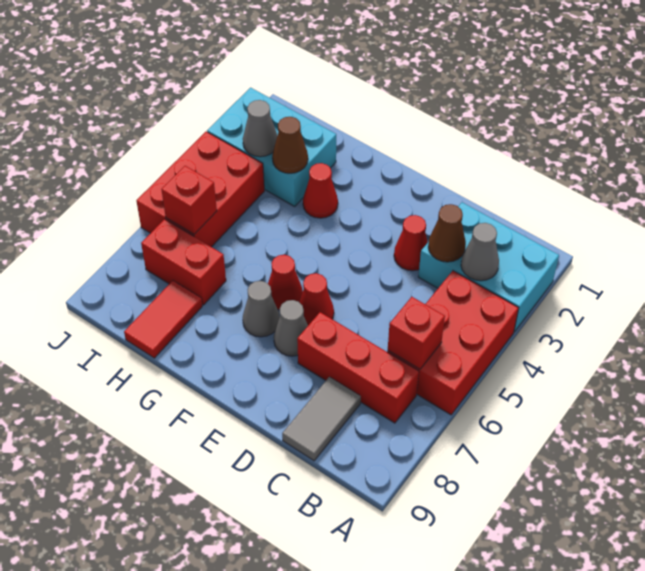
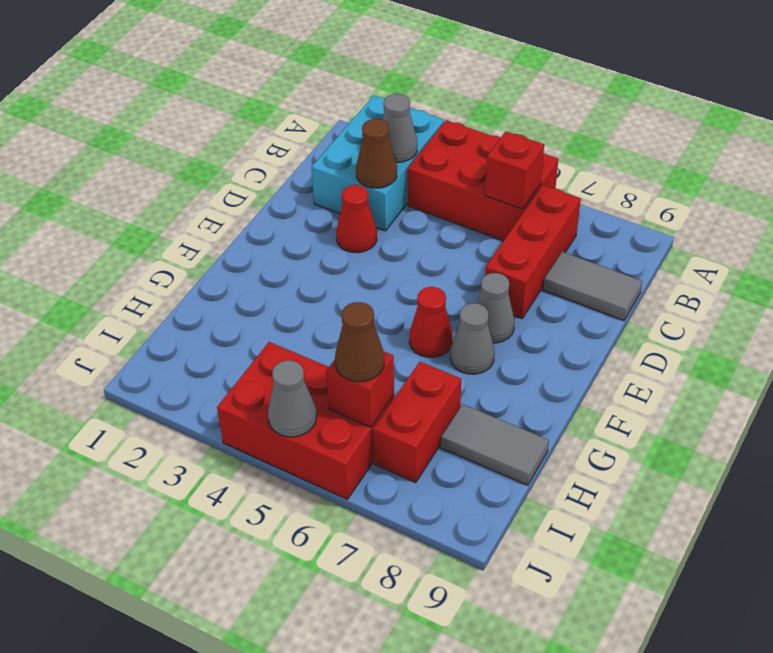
red 1x1 cone [299,273,334,325] -> none
red 1x1 cone [303,163,338,218] -> none
cyan 2x3 brick [207,88,336,206] -> none
brown 1x1 cone [272,117,308,173] -> brown 1x1 cone moved to [335,302,384,382]
red 1x2 tile [124,281,202,358] -> grey 1x2 tile [441,404,549,485]
grey 1x1 cone [243,100,277,157] -> grey 1x1 cone moved to [268,361,317,437]

